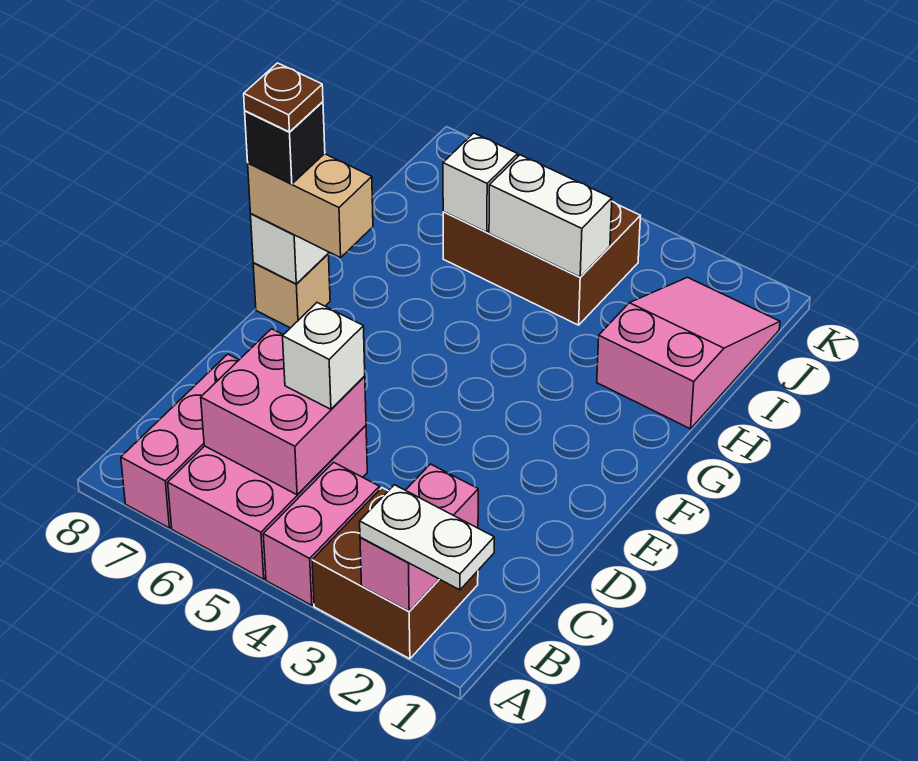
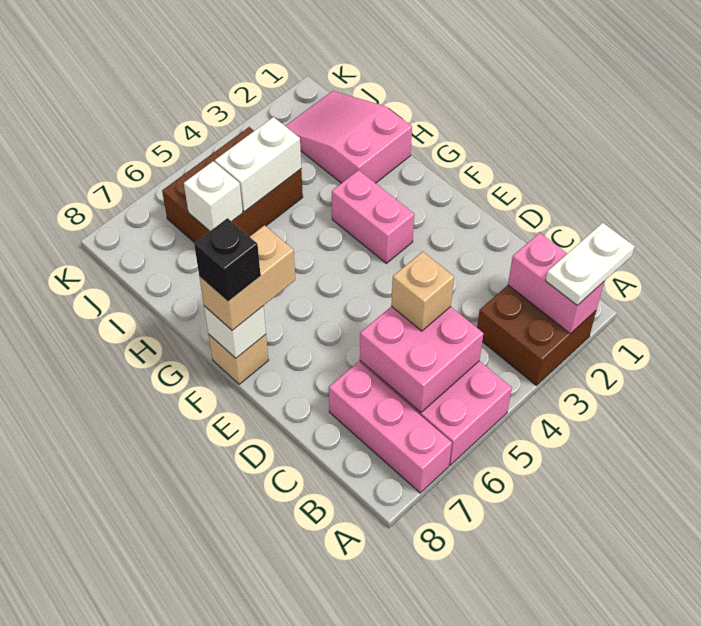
pink 1x2 brick [263,462,380,606] -> pink 1x2 brick moved to [332,170,414,263]
white 1x1 brick [283,303,365,409] -> tan 1x1 brick [391,252,454,331]
brown 1x1 plate [244,63,323,132] -> none

